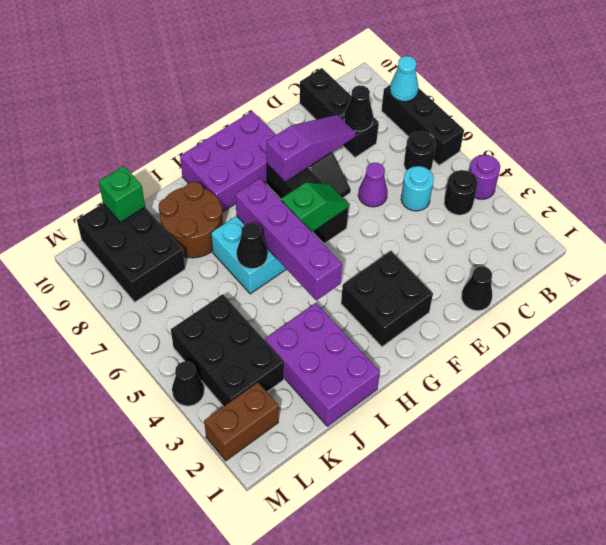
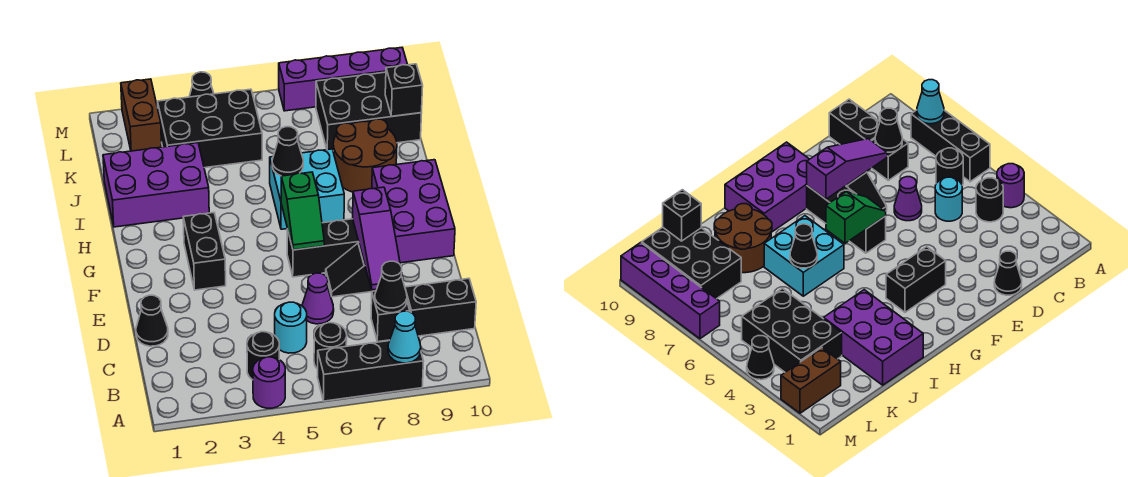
black 2x2 brick [341,251,433,347] -> black 1x2 brick [183,213,226,290]
purple 1x4 brick [235,179,342,300] -> purple 1x4 brick moved to [279,48,408,111]
green 1x1 brick [99,166,145,222] -> black 1x1 brick [385,64,423,116]

